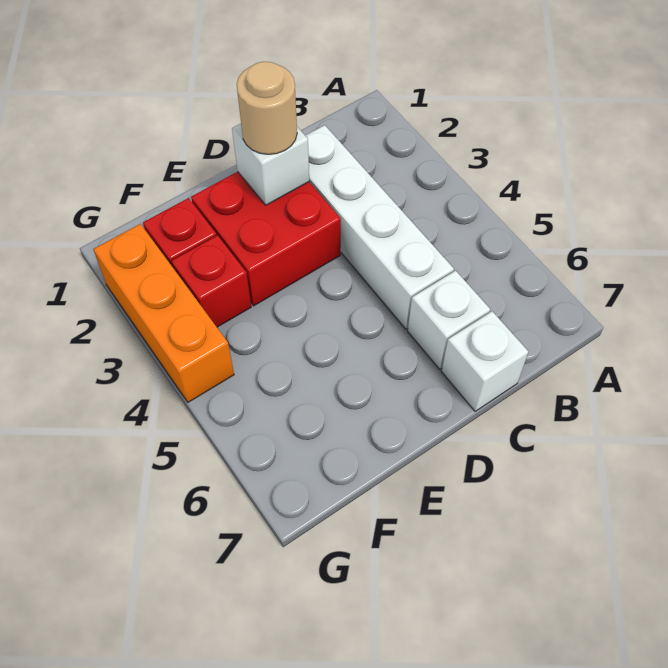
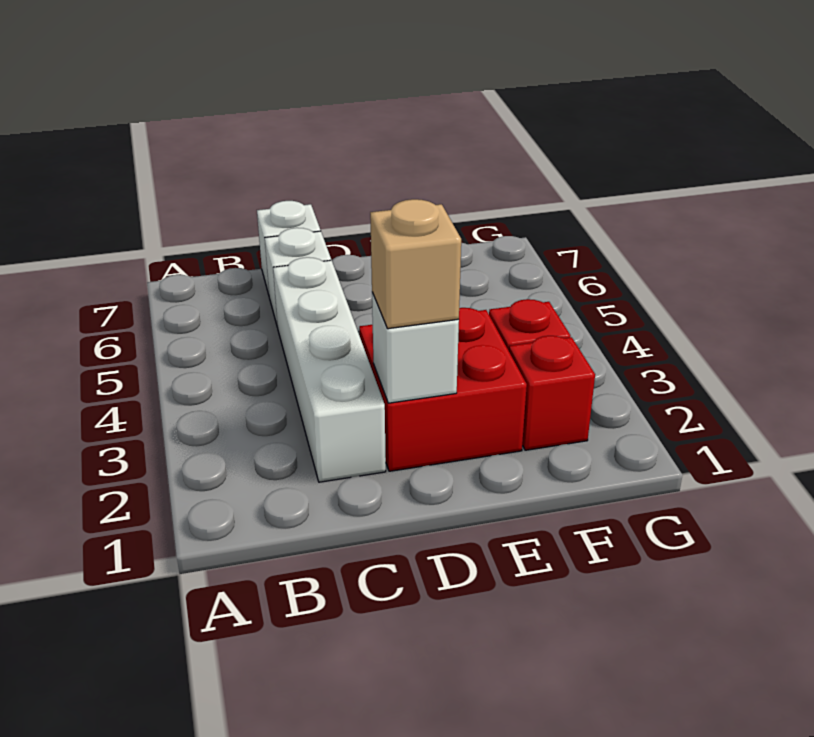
tan 1x1 round brick [237,62,297,154] -> tan 1x1 brick [370,199,461,329]
orange 1x3 brick [93,224,234,402] -> none

